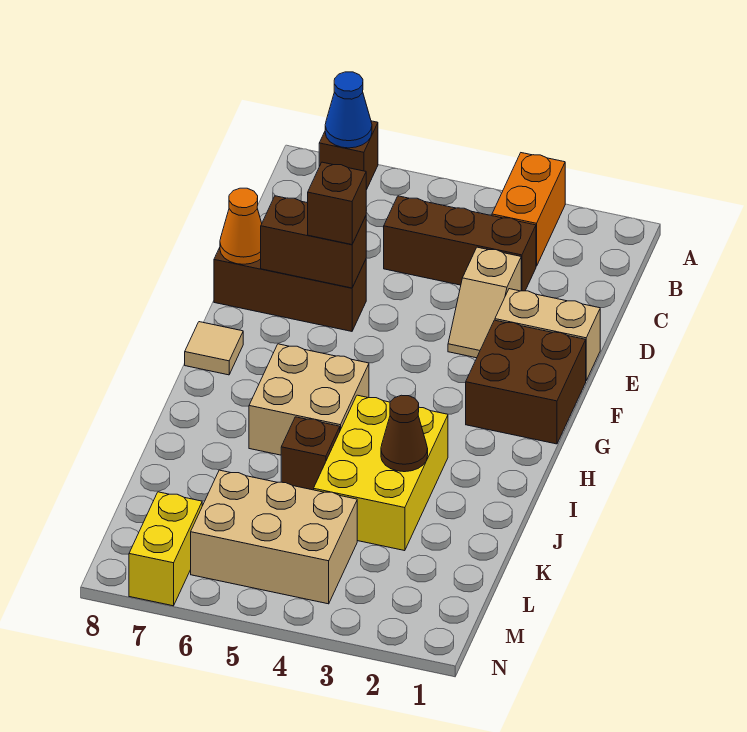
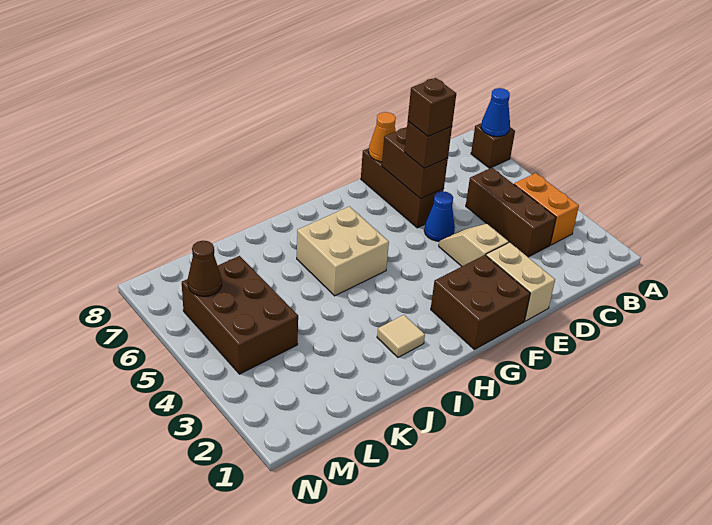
orange 1x2 brick [492,153,565,266] -> orange 1x2 brick turned to [514,173,579,245]
tan 1x2 slope [448,247,521,358] -> tan 1x2 slope turned to [439,224,508,266]
none -> blue 1x1 cone [424,191,455,241]
tan 1x1 tile [185,322,243,375] -> tan 1x1 tile moved to [377,315,425,357]
yellow 2x3 brick [314,395,448,551] -> none
brown 1x1 cone [381,395,428,472] -> brown 1x1 cone moved to [188,241,222,296]
brown 1x1 brick [281,417,340,490] -> brown 1x1 brick moved to [408,78,456,136]
tan 2x3 brick [191,470,357,604] -> brown 2x3 brick [182,256,298,374]
yellow 1x2 brick [129,492,202,606] -> none

